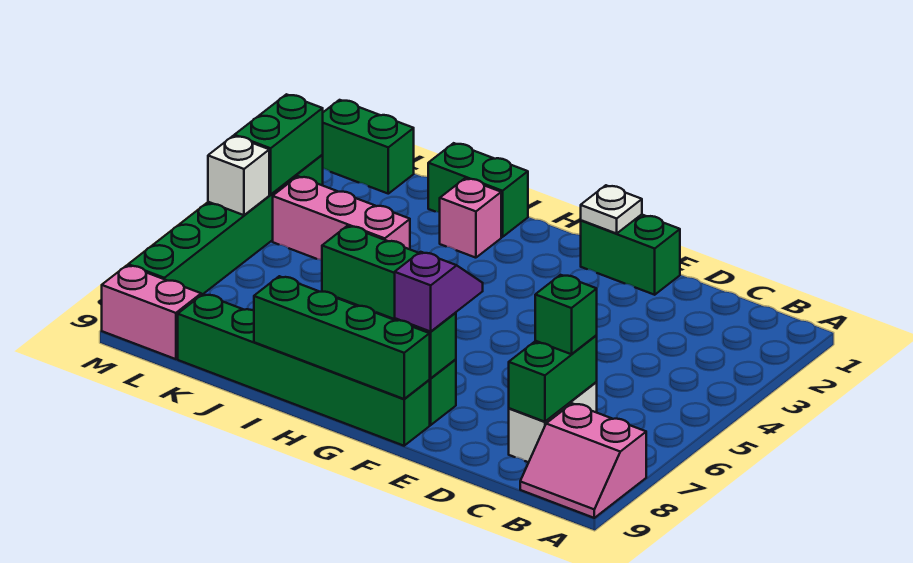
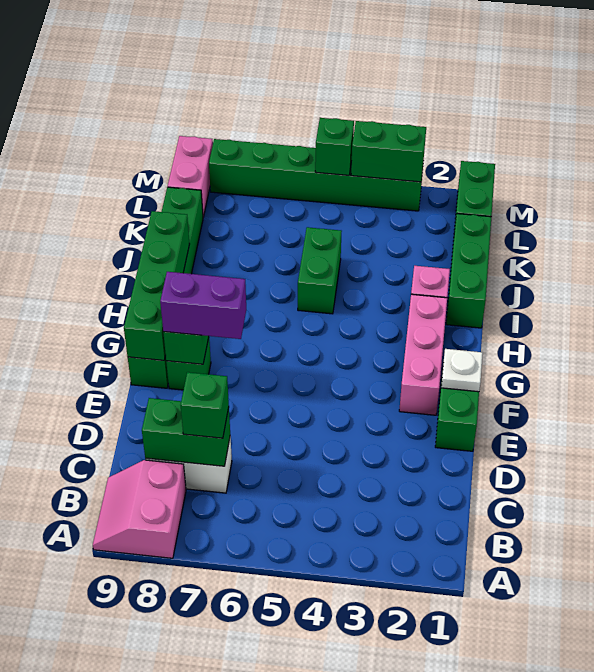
purple 1x2 slope [395,252,483,332] -> purple 1x2 brick [160,272,246,339]
green 1x2 brick [428,143,528,237] -> green 1x3 brick [446,214,491,328]
pink 1x3 brick [273,176,410,260] -> pink 1x3 brick moved to [399,294,447,415]
white 1x1 brick [208,136,269,215] -> green 1x1 brick [315,118,354,175]

